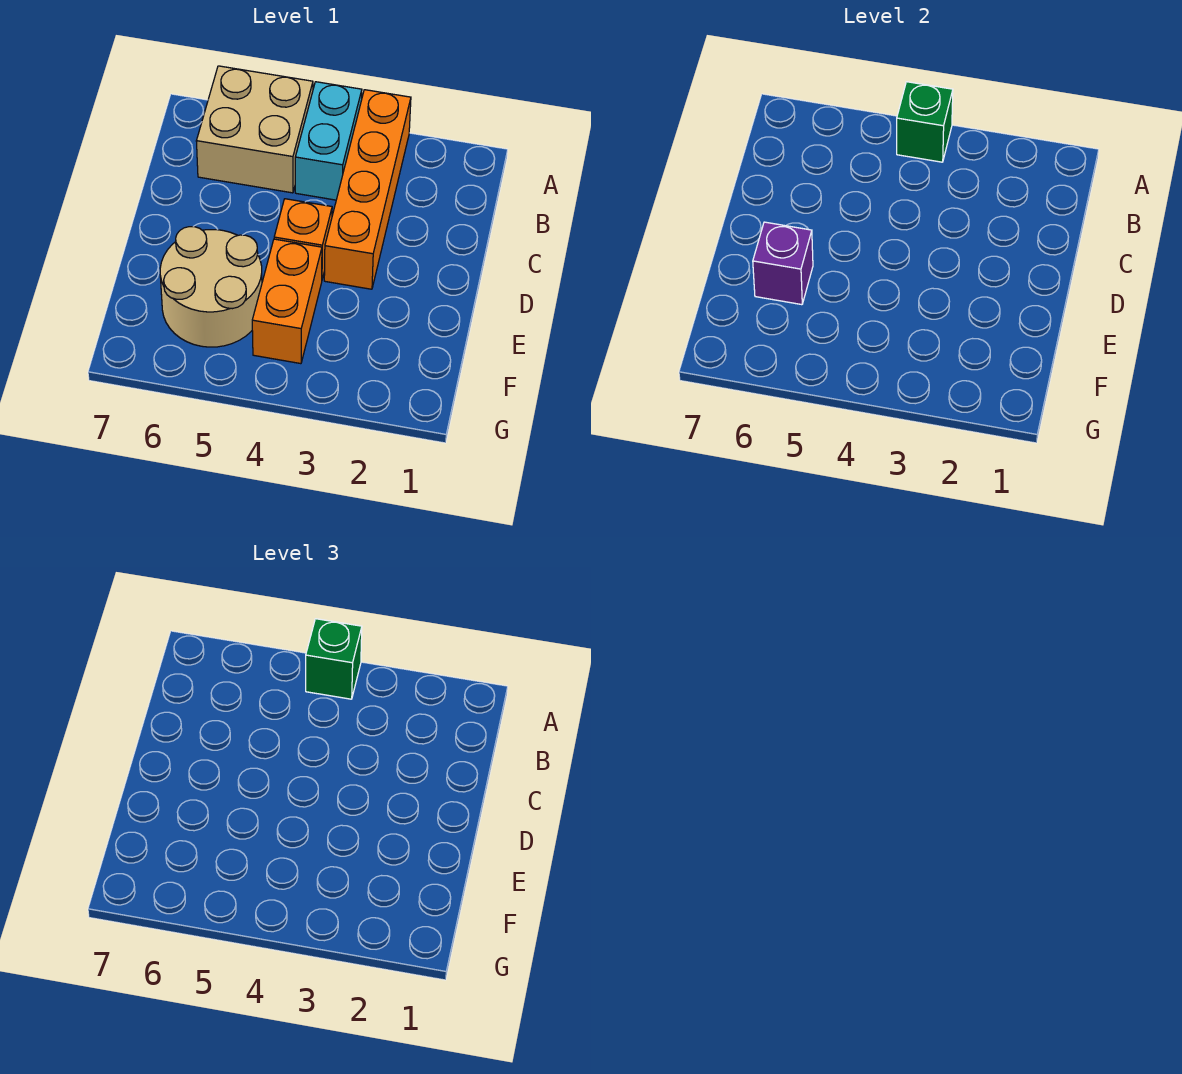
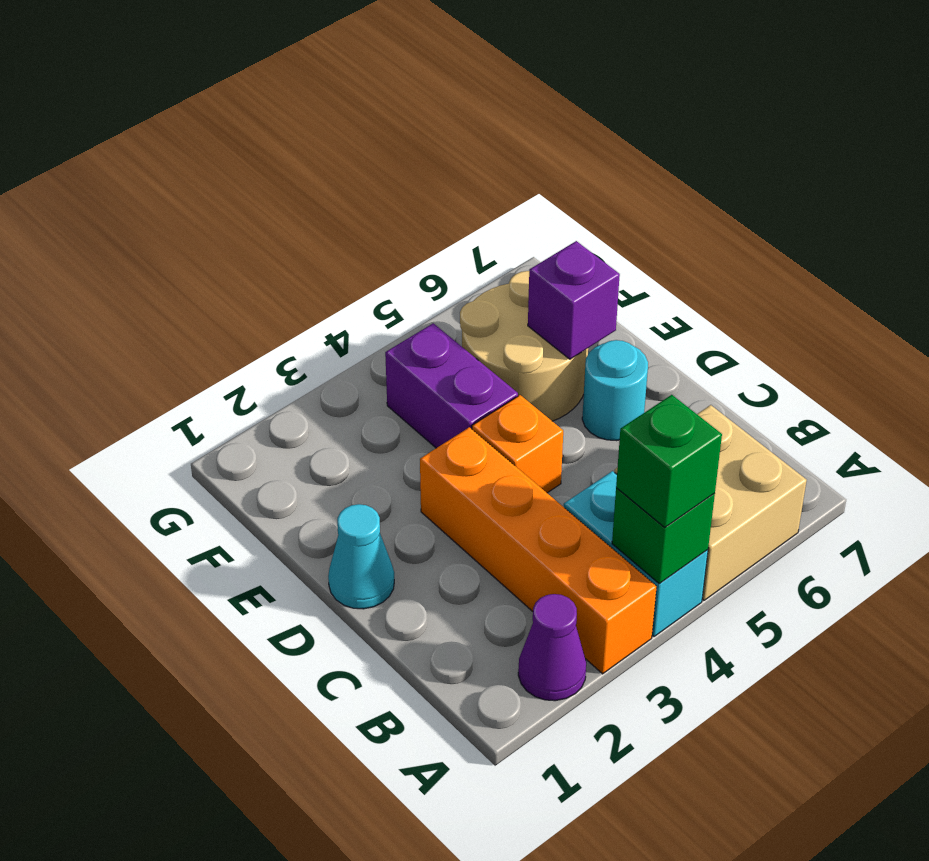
none -> purple 1x1 cone [518,594,586,701]
none -> cyan 1x1 cone [328,504,394,609]
none -> cyan 1x1 round brick [582,340,648,441]
orange 1x2 brick [252,239,322,364] -> purple 1x2 brick [385,323,518,448]

